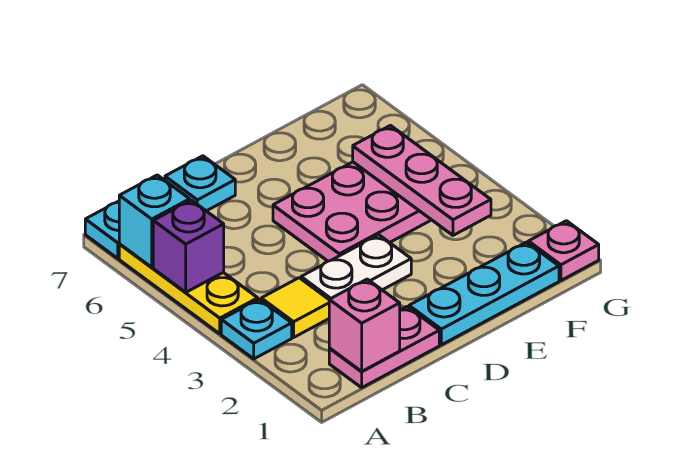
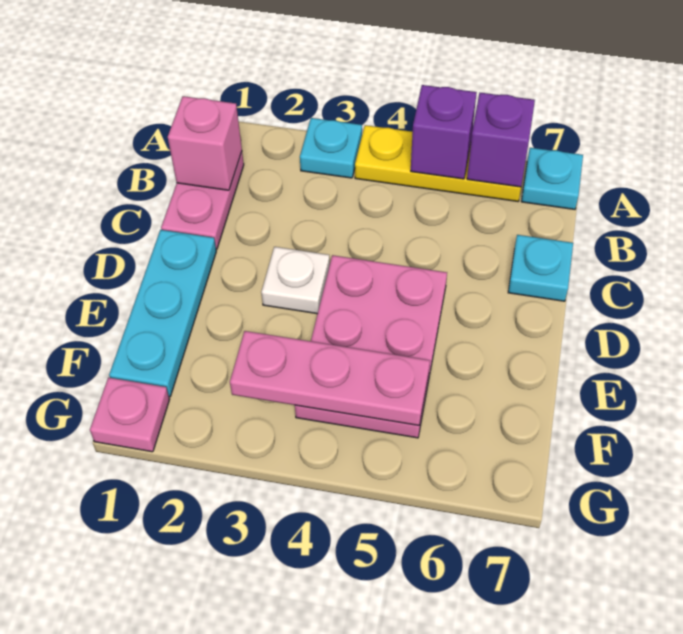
cyan 1x1 brick [119,175,190,267] -> purple 1x1 brick [467,93,535,187]
yellow 1x1 tile [261,278,329,337] -> none
white 1x2 plate [301,235,411,299] -> white 1x1 plate [261,247,330,314]

